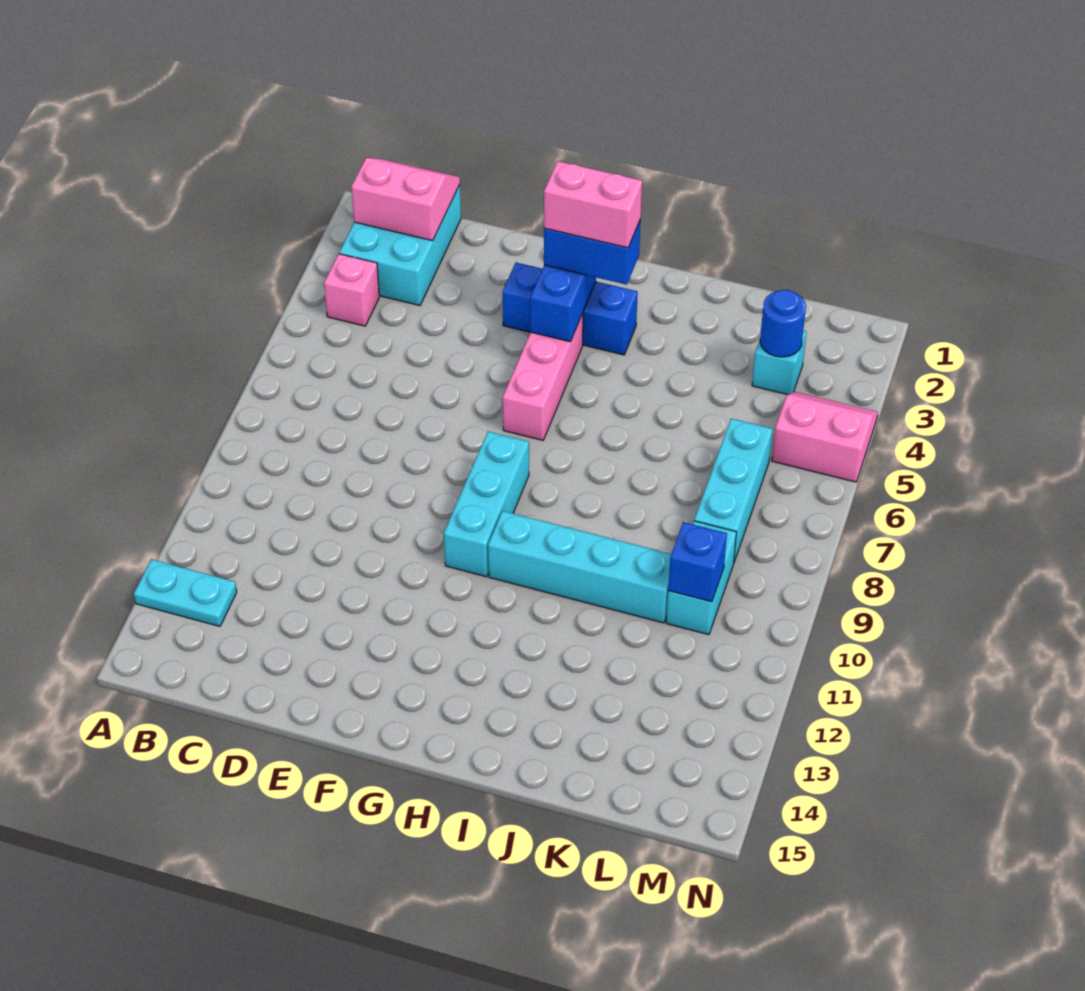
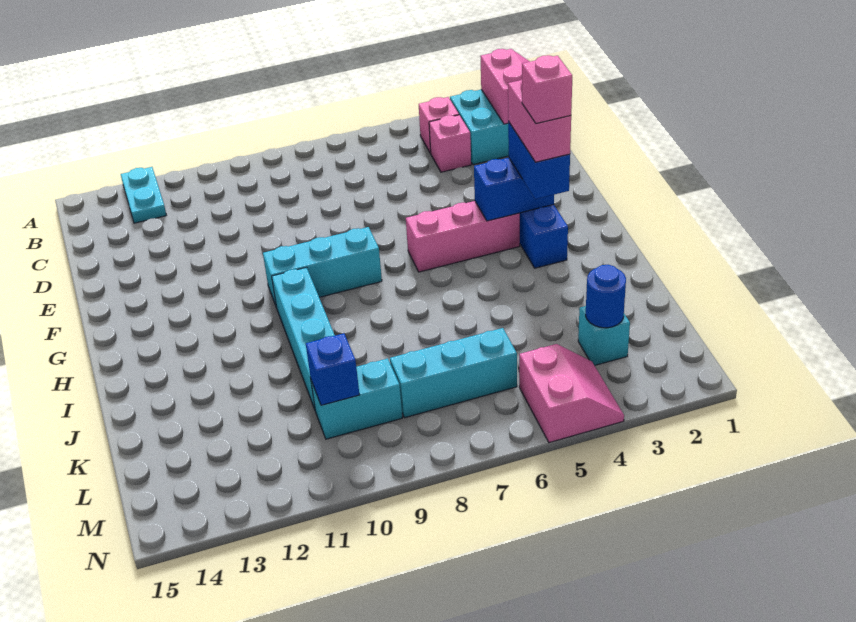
none -> pink 1x1 brick [429,115,471,172]
none -> pink 1x1 brick [522,55,572,124]

